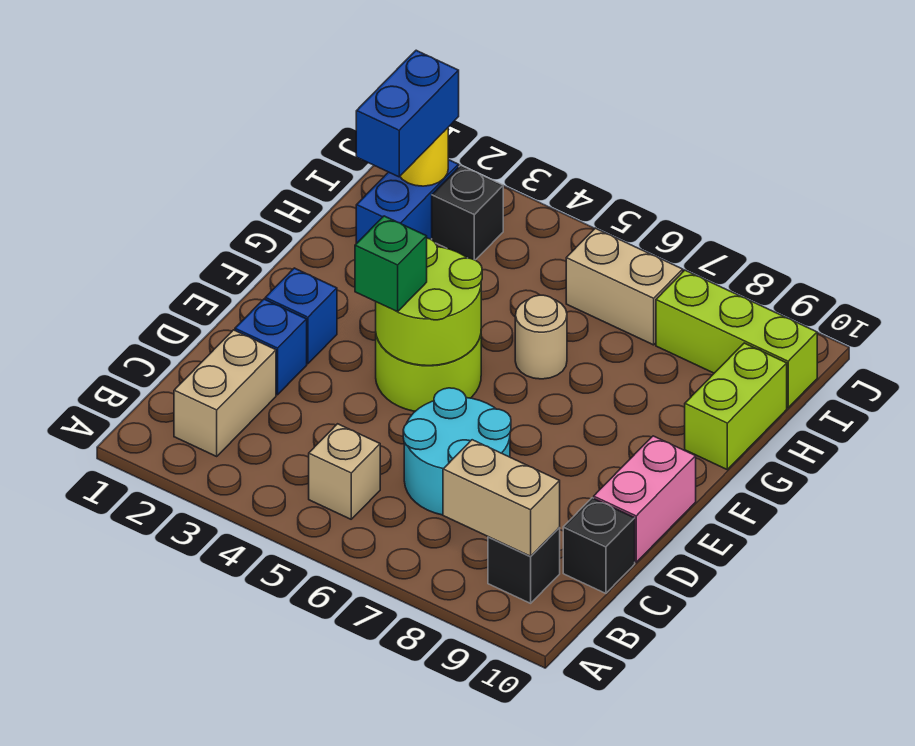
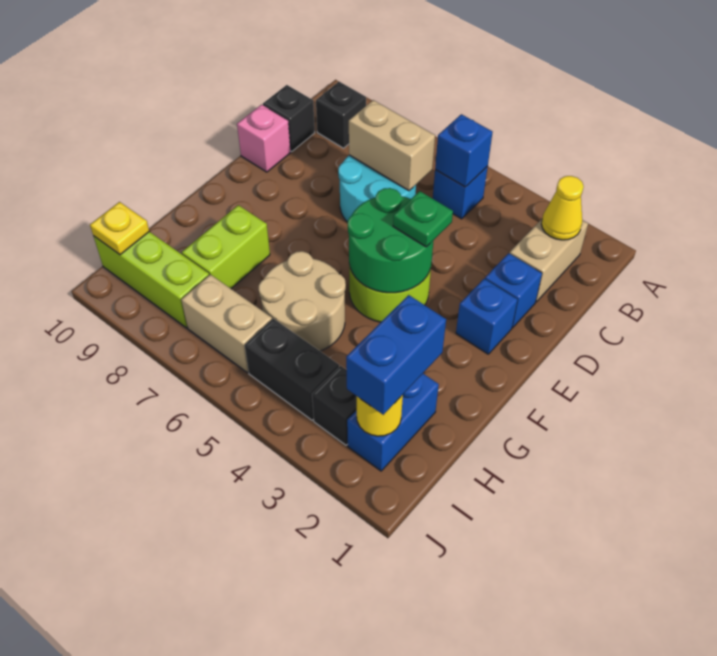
none -> yellow 1x1 cone [541,176,584,240]
tan 1x1 brick [309,424,380,519] -> blue 1x1 brick [433,166,488,219]
none -> blue 1x1 brick [435,114,493,187]
tan 1x2 brick [443,440,560,556] -> tan 1x2 brick moved to [349,100,435,191]
pink 1x2 brick [594,436,696,562] -> pink 1x1 brick [237,105,291,172]
lime 2x2 round brick [376,238,482,366] -> green 2x2 round brick [347,188,434,293]
green 1x1 brick [355,216,427,312] -> green 1x1 plate [393,191,453,247]
tan 1x1 round brick [515,295,567,379] -> tan 2x2 round brick [259,251,346,351]
lime 1x2 brick [685,343,787,470] -> lime 1x2 brick moved to [182,205,270,289]
none -> black 1x2 brick [245,319,339,420]
none -> yellow 1x1 plate [90,202,149,255]

